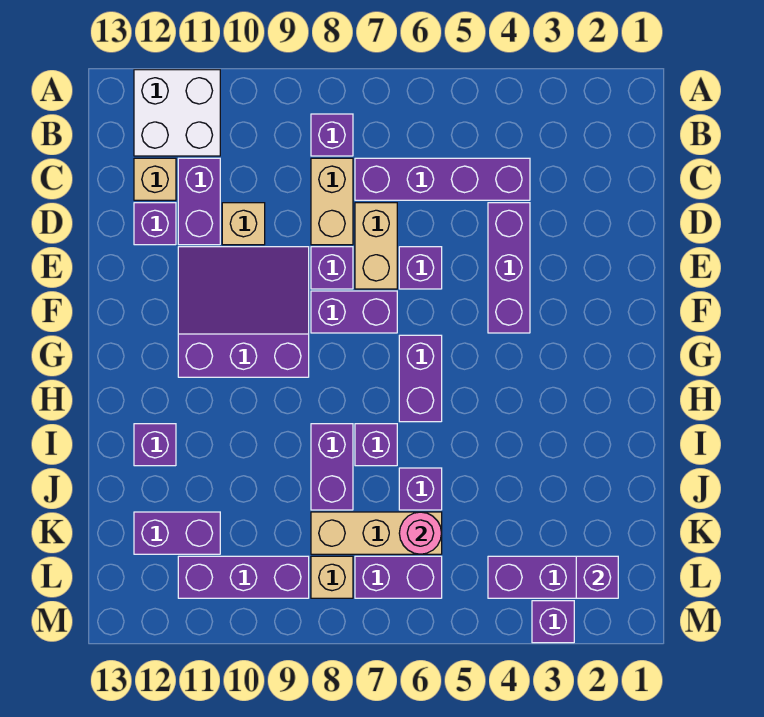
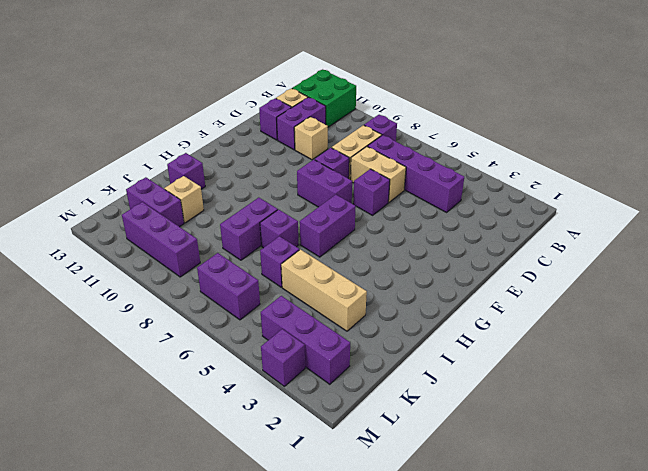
white 2x2 brick [134,70,220,156] -> green 2x2 brick [292,69,356,127]
purple 1x3 brick [488,203,530,333] -> none
tan 1x2 brick [355,203,397,289] -> tan 1x2 brick turned to [350,146,406,202]
purple 3x3 slope [178,247,309,377] -> none
tan 1x3 brick [311,512,442,554] -> tan 1x3 brick moved to [281,250,367,331]
pink 1x1 round brick [399,512,442,554] -> none
purple 1x1 brick [576,556,618,598] -> none
tan 1x1 brick [311,556,353,598] -> tan 1x1 brick moved to [164,176,204,223]

